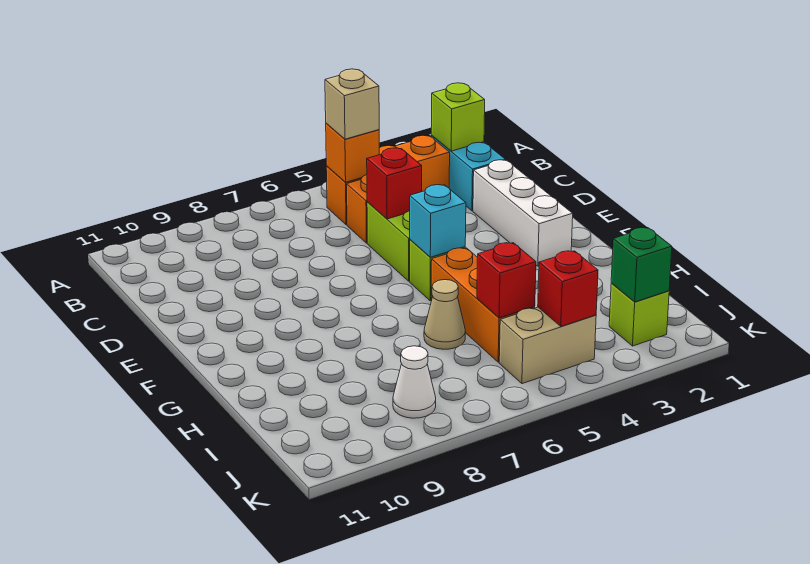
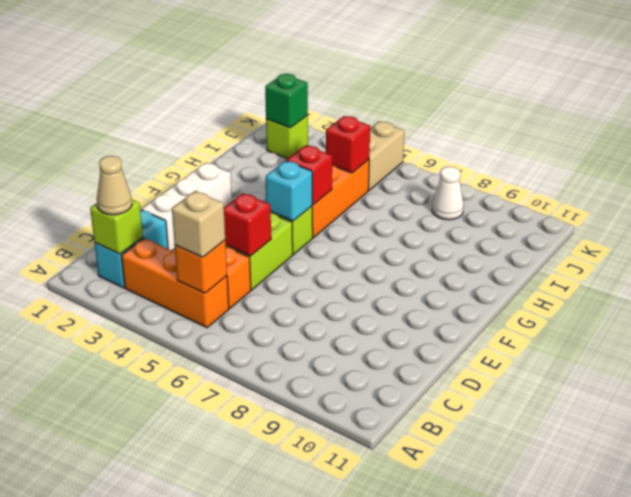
tan 1x1 cone [424,280,466,349] -> tan 1x1 cone moved to [97,156,132,215]
tan 1x2 brick [499,307,596,384] -> tan 1x2 brick turned to [368,121,404,190]
red 1x1 brick [538,251,598,326] -> red 1x1 brick moved to [286,145,332,205]

